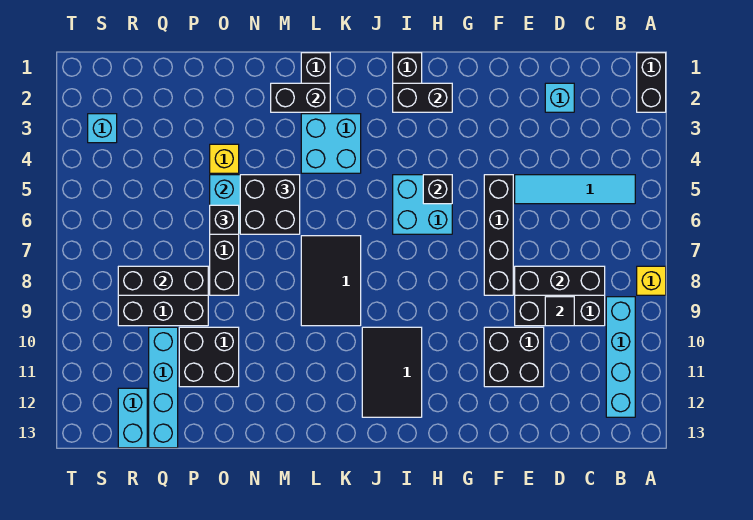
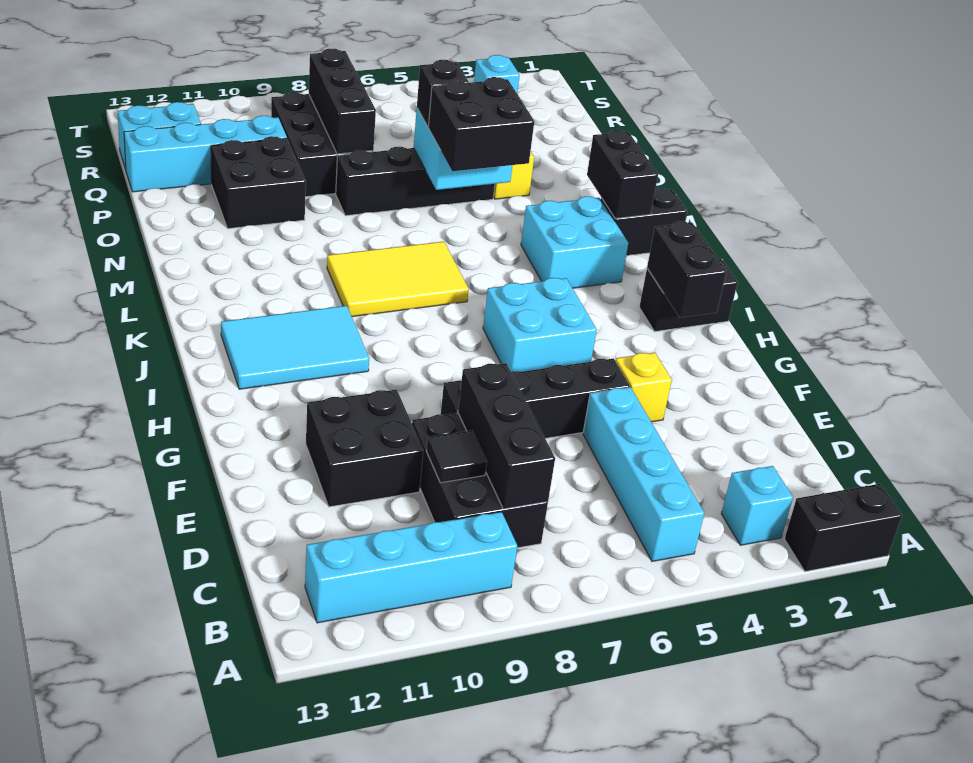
yellow 1x1 brick [637,266,666,295] -> yellow 1x1 brick moved to [615,353,672,422]
cyan 1x4 tile [515,175,635,204] -> cyan 1x4 brick [583,387,704,561]
cyan 1x1 brick [545,83,574,112] -> cyan 1x1 brick moved to [721,466,793,545]
black 1x1 brick [423,175,452,204] -> none
black 2x3 tile [362,327,422,417] -> cyan 2x3 tile [221,306,369,389]
black 2x3 tile [301,236,361,326] -> yellow 2x3 tile [327,242,469,317]

